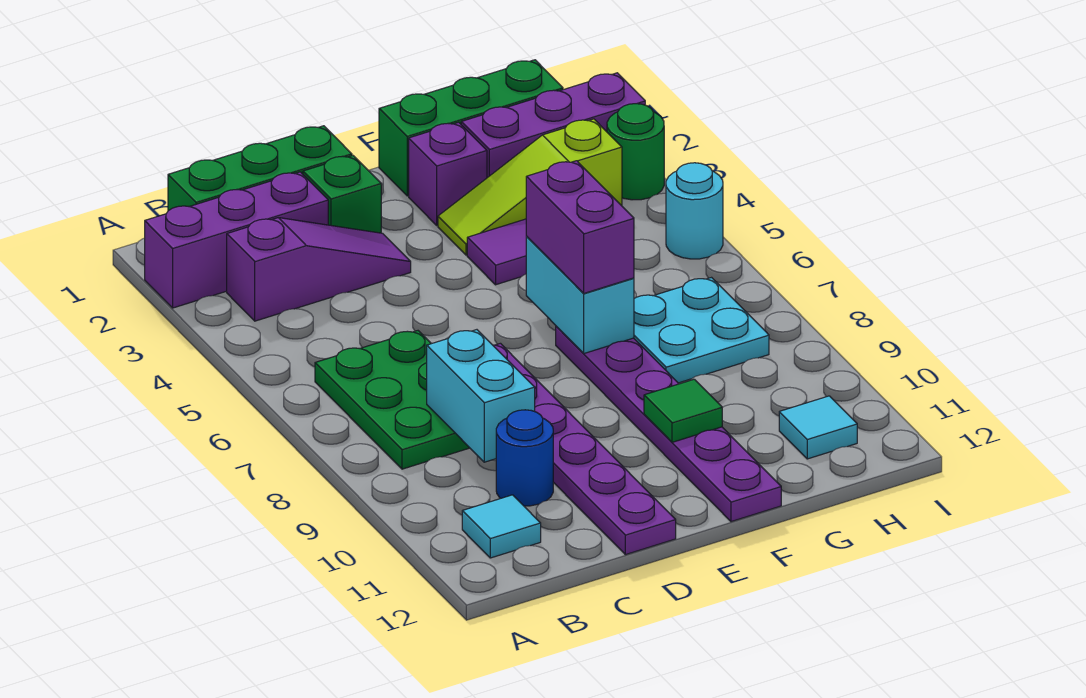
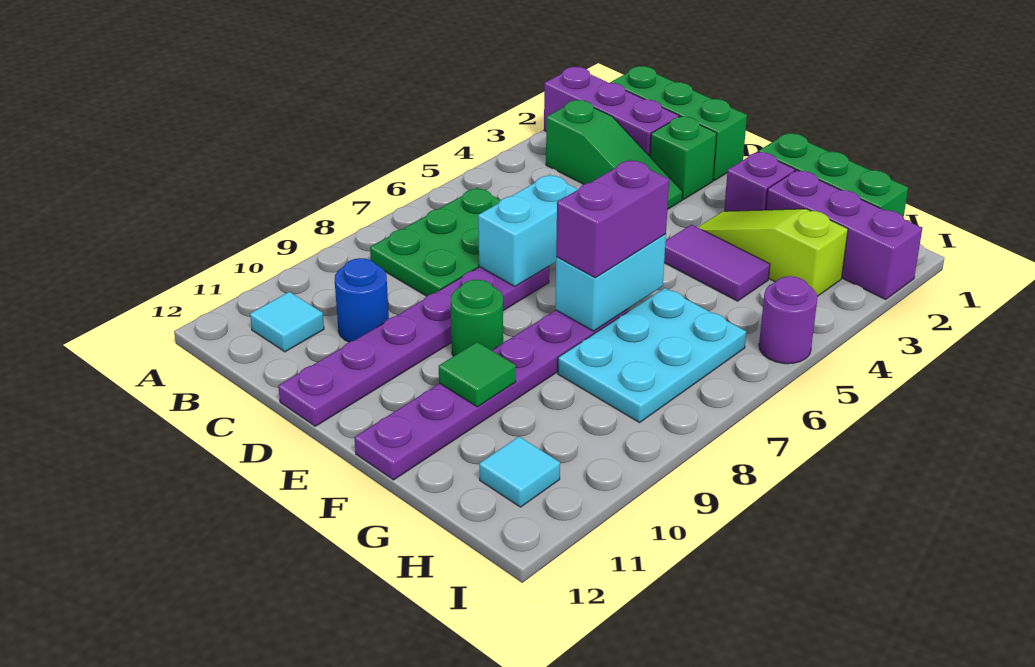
purple 1x3 slope [227,218,411,321] -> green 1x3 slope [546,100,683,210]
cyan 1x2 brick [427,330,535,462] -> cyan 1x2 brick moved to [478,175,578,286]
cyan 2x2 plate [634,278,769,383] -> cyan 2x3 plate [558,288,746,423]
green 1x1 round brick [607,104,664,200] -> green 1x1 round brick moved to [451,280,503,356]
cyan 1x1 round brick [666,163,723,259] -> purple 1x1 round brick [759,276,817,364]

